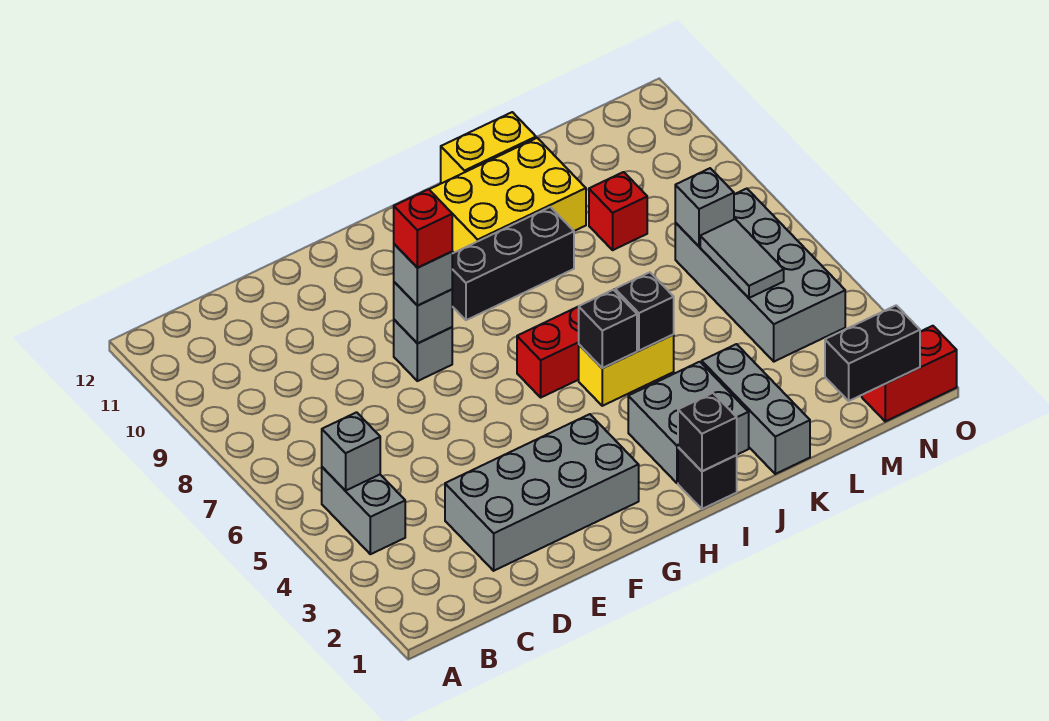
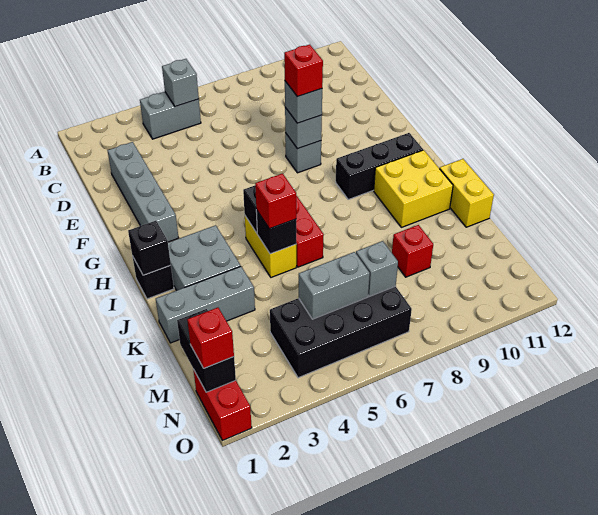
grey 2x4 brick [445,414,639,571] -> grey 1x4 brick [108,142,178,242]
black 1x3 brick [452,207,574,320] -> black 1x3 brick turned to [336,133,423,199]
yellow 2x3 brick [429,138,586,253] -> yellow 2x2 brick [374,150,453,227]
none -> red 1x1 brick [255,174,296,229]
grey 2x4 brick [675,189,845,362] -> black 2x4 brick [270,286,412,378]
grey 1x2 tile [700,219,784,298] -> grey 1x2 brick [299,252,370,319]
none -> red 1x1 brick [187,308,234,368]

